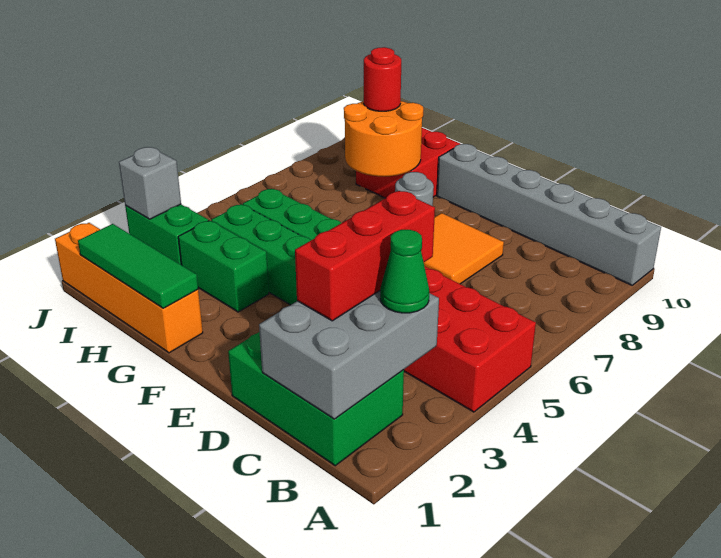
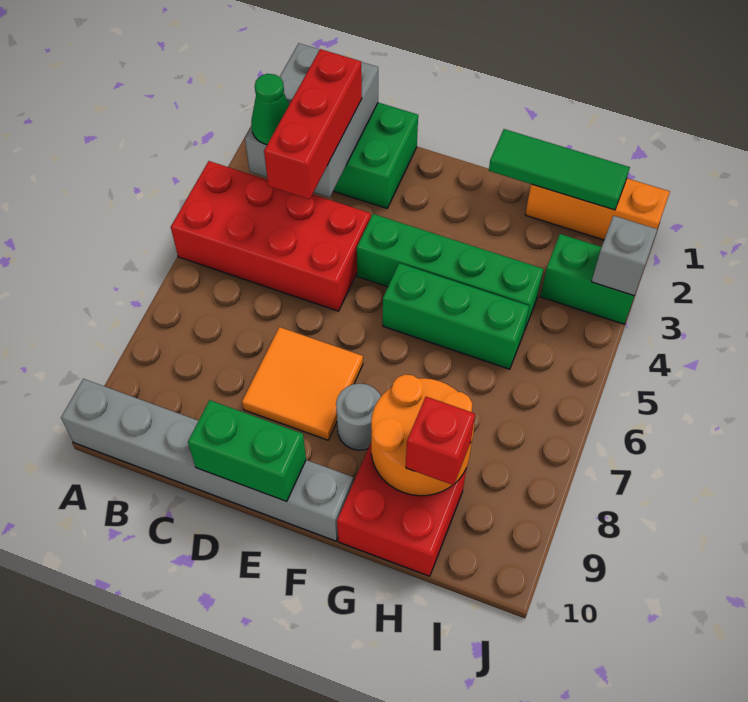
orange 1x4 brick [55,223,203,353] -> orange 1x3 brick [525,178,670,240]
green 1x2 brick [178,220,269,312] -> green 1x2 brick moved to [188,400,306,502]
red 1x1 round brick [364,47,401,111] -> red 1x1 brick [406,397,475,485]

